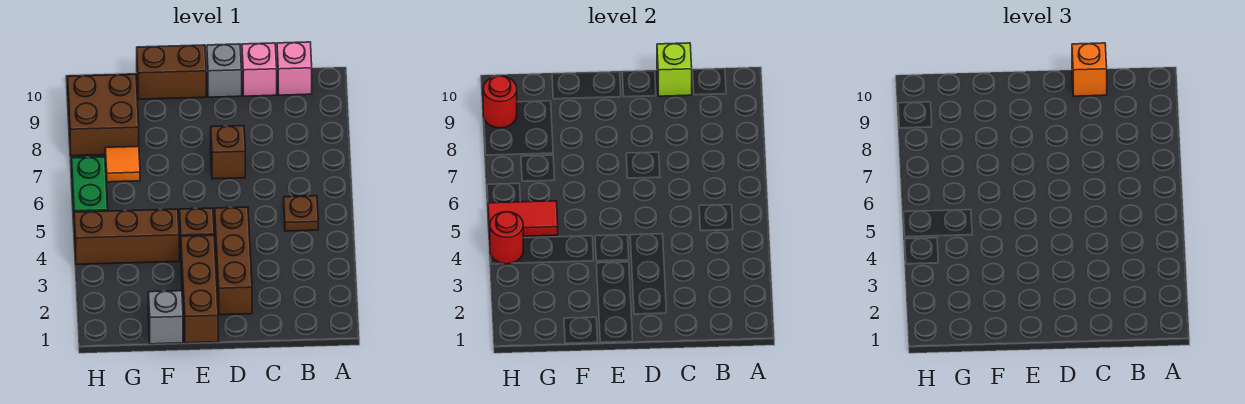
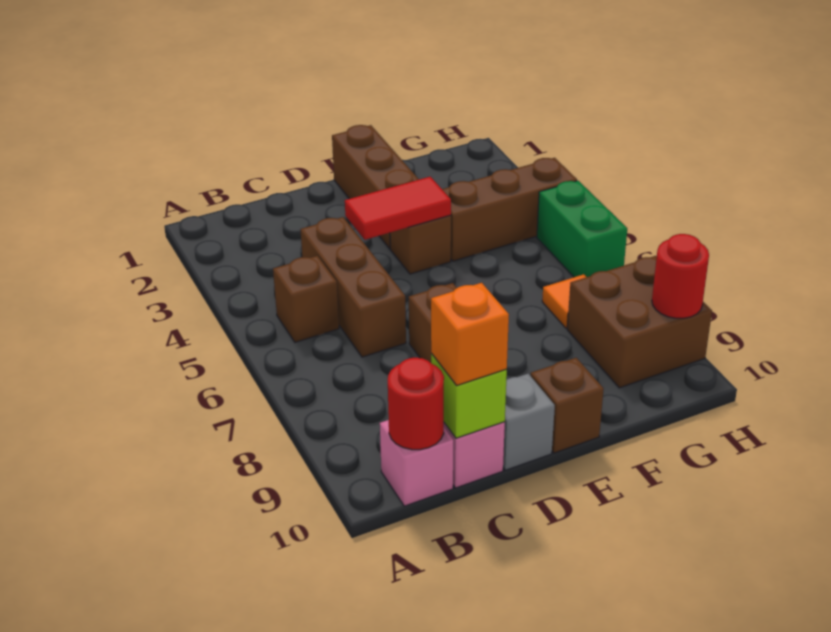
brown 1x1 plate [284,196,318,231] -> brown 1x1 brick [273,256,339,342]
brown 1x3 brick [215,207,252,315] -> brown 1x3 brick moved to [300,217,406,357]
brown 1x2 brick [137,45,206,99] -> brown 1x1 brick [531,358,604,453]
grey 1x1 brick [148,291,183,344] -> none
red 1x2 tile [488,201,558,237] -> red 1x2 tile moved to [345,177,451,240]
red 1x1 round brick [490,212,523,264] -> red 1x1 round brick moved to [388,358,444,450]

